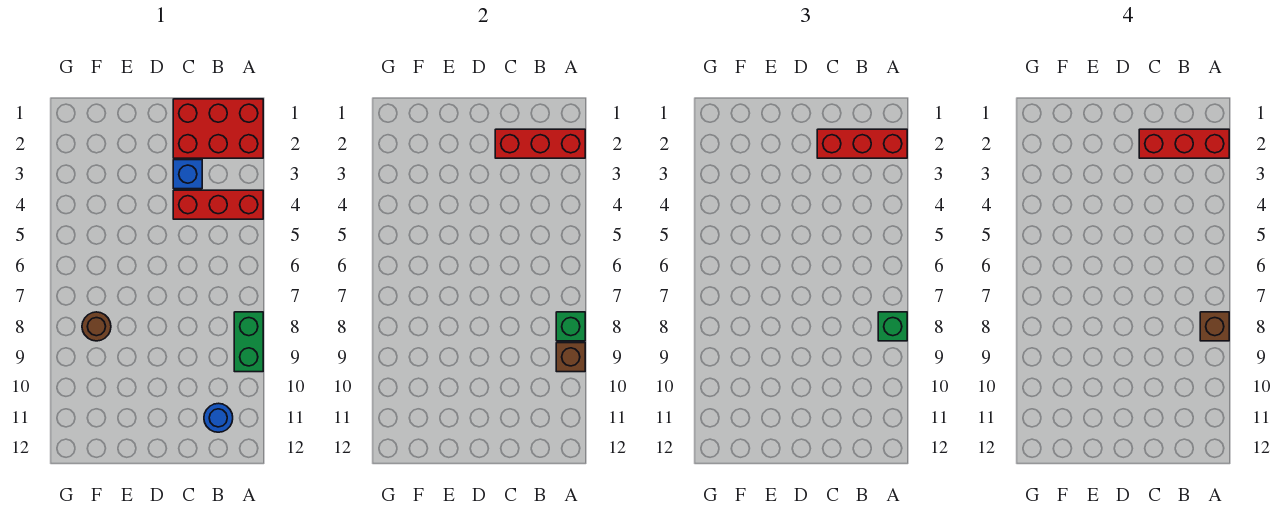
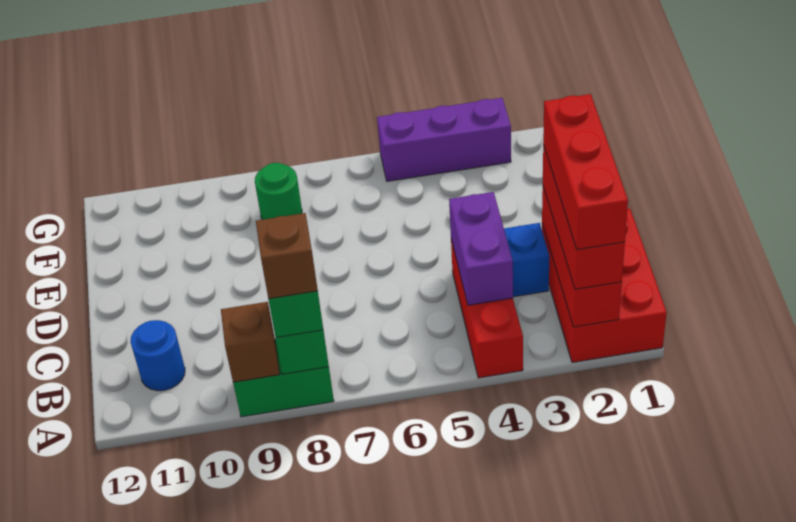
none -> purple 1x2 brick [449,192,513,305]
brown 1x1 round brick [82,312,111,341] -> green 1x1 round brick [255,163,302,220]
none -> purple 1x3 brick [377,98,511,181]

